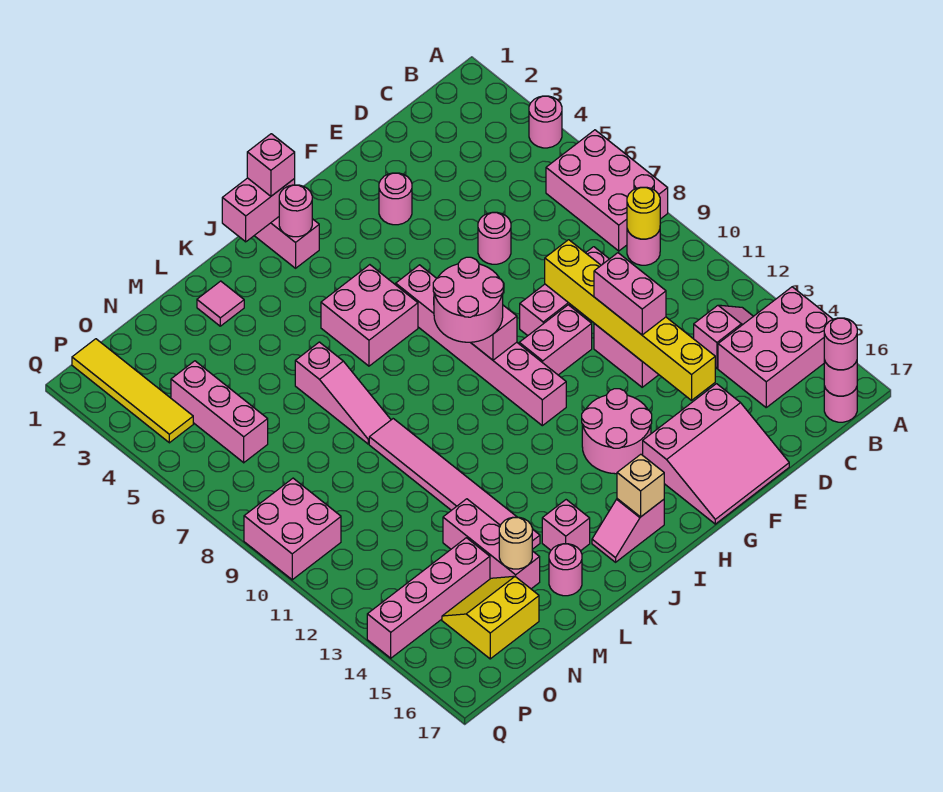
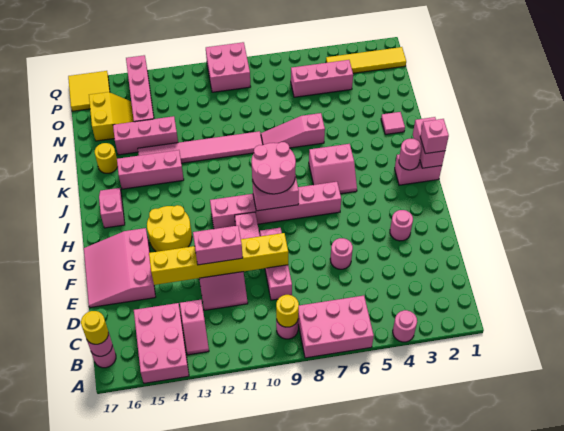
pink 1x1 round brick [824,318,857,370] -> yellow 1x1 round brick [81,311,109,344]
pink 2x2 round brick [582,389,652,474] -> yellow 2x2 round brick [147,205,192,252]
pink 2x2 brick [321,265,418,366] -> pink 2x2 slope [309,144,357,194]
tan 1x1 brick [617,454,664,517] -> none
pink 1x1 brick [542,500,590,551] -> pink 1x3 brick [117,150,184,189]
pink 1x1 round brick [549,544,582,596] -> yellow 1x1 round brick [95,143,118,173]
tan 1x1 round brick [499,517,532,569] -> none
none -> yellow 2x2 tile [68,71,110,111]

